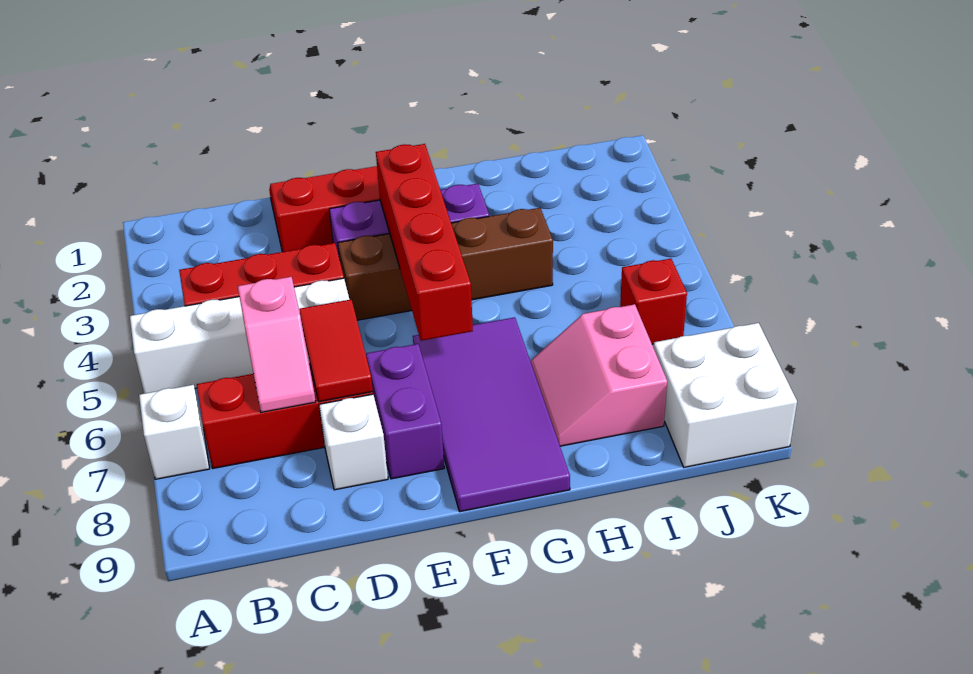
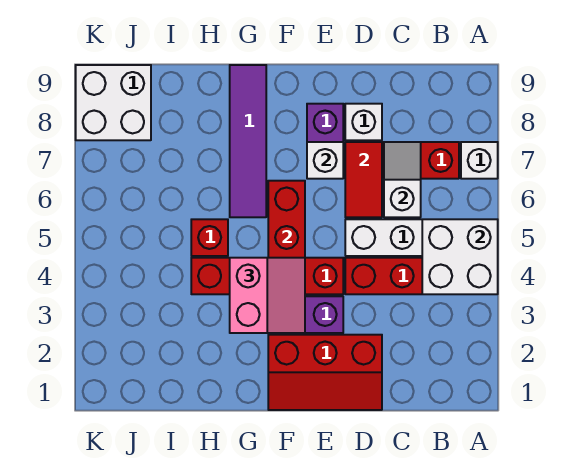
none -> white 2x2 brick [422,219,498,294]
pink 1x2 slope [238,277,316,412] -> white 1x2 slope [384,142,421,217]
brown 1x4 brick [338,208,553,320] -> red 1x4 brick [191,258,343,294]
none -> white 1x1 brick [307,142,343,179]
purple 2x4 tile [413,317,570,512] -> purple 1x4 tile [230,65,266,217]
pink 2x2 slope [531,304,667,446] -> pink 2x2 slope moved to [230,258,305,333]
red 1x1 brick [620,259,687,344] -> red 1x1 brick moved to [191,219,228,256]

